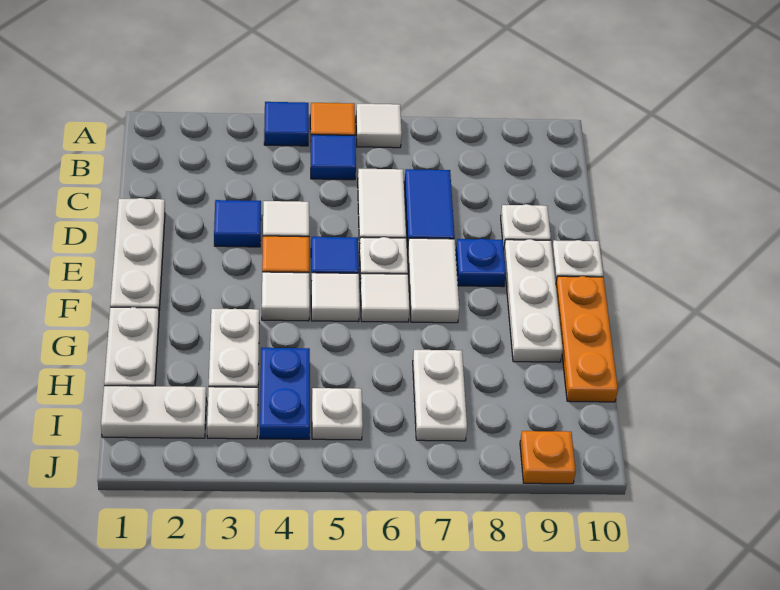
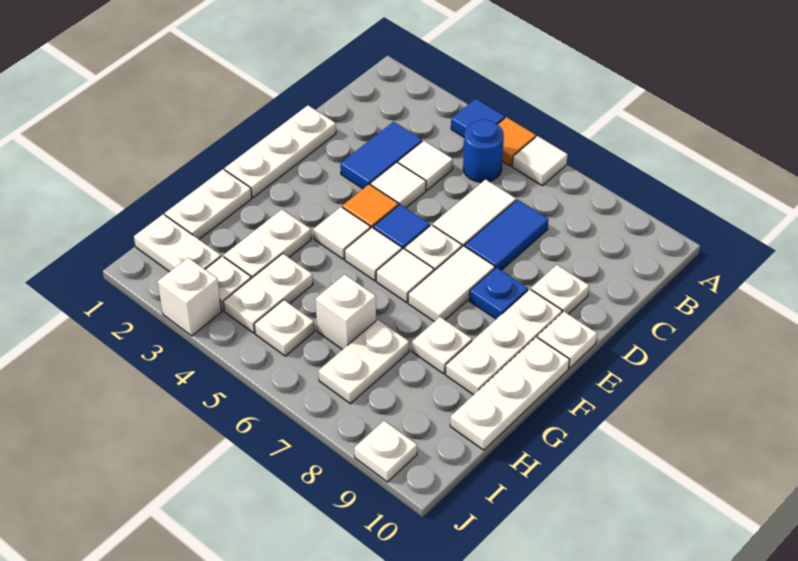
blue 1x1 tile [311,135,356,180] -> blue 1x1 round brick [463,119,504,182]
none -> white 1x1 tile [398,141,453,190]
blue 1x1 tile [214,200,261,247] -> blue 1x2 tile [340,122,422,189]
orange 1x3 plate [556,276,618,402] -> white 1x3 plate [450,337,570,450]
none -> white 1x1 plate [412,317,472,374]
blue 1x2 plate [260,348,310,439] -> white 1x2 plate [223,254,313,333]
none -> white 1x1 brick [316,274,376,350]
none -> white 1x1 brick [158,258,221,336]
orange 1x1 plate [520,431,576,484] -> white 1x1 plate [354,421,417,482]

